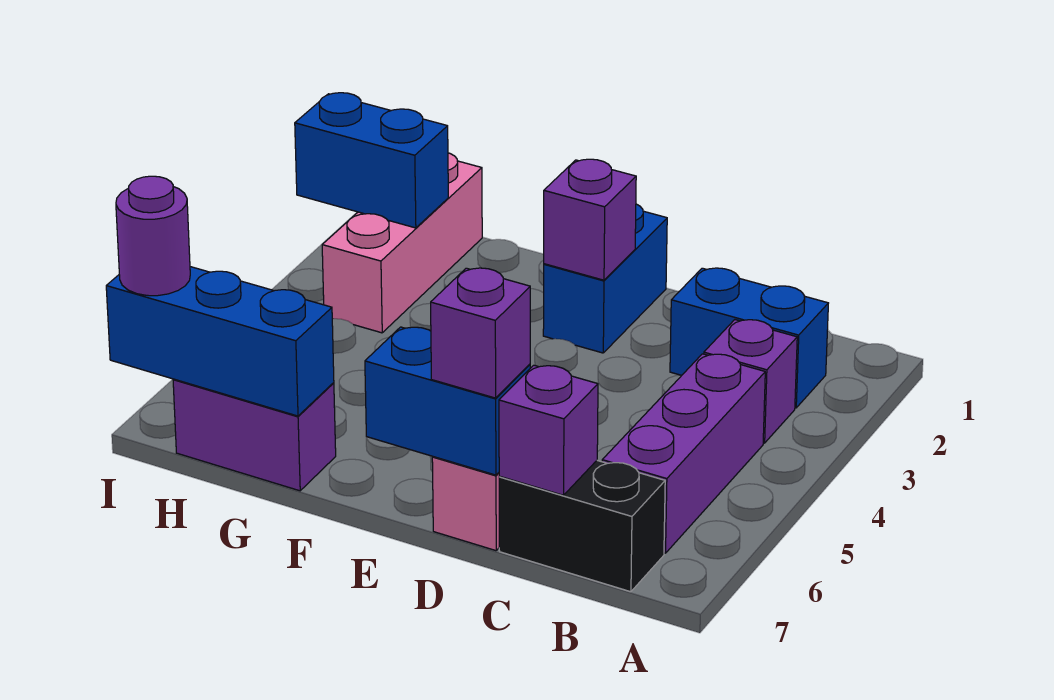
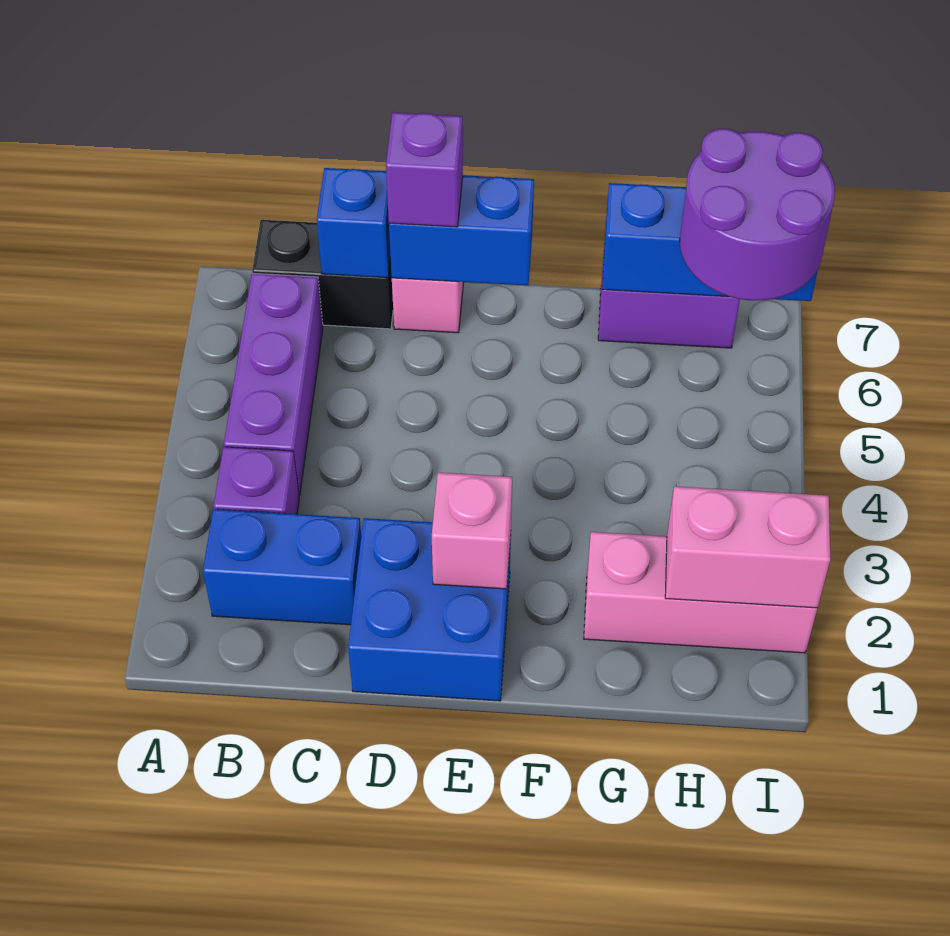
purple 1x1 brick [499,365,598,495] -> blue 1x1 brick [317,168,391,278]
blue 1x2 brick [543,204,667,353] -> blue 2x2 brick [348,518,511,701]
purple 1x1 brick [544,159,636,280] -> pink 1x1 brick [432,472,512,589]
pink 1x3 brick [322,153,482,333] -> pink 1x3 brick turned to [584,532,817,653]
blue 1x2 brick [295,93,448,228] -> pink 1x2 brick [665,486,830,608]
purple 1x1 round brick [116,176,190,296] -> purple 2x2 round brick [680,129,835,300]

